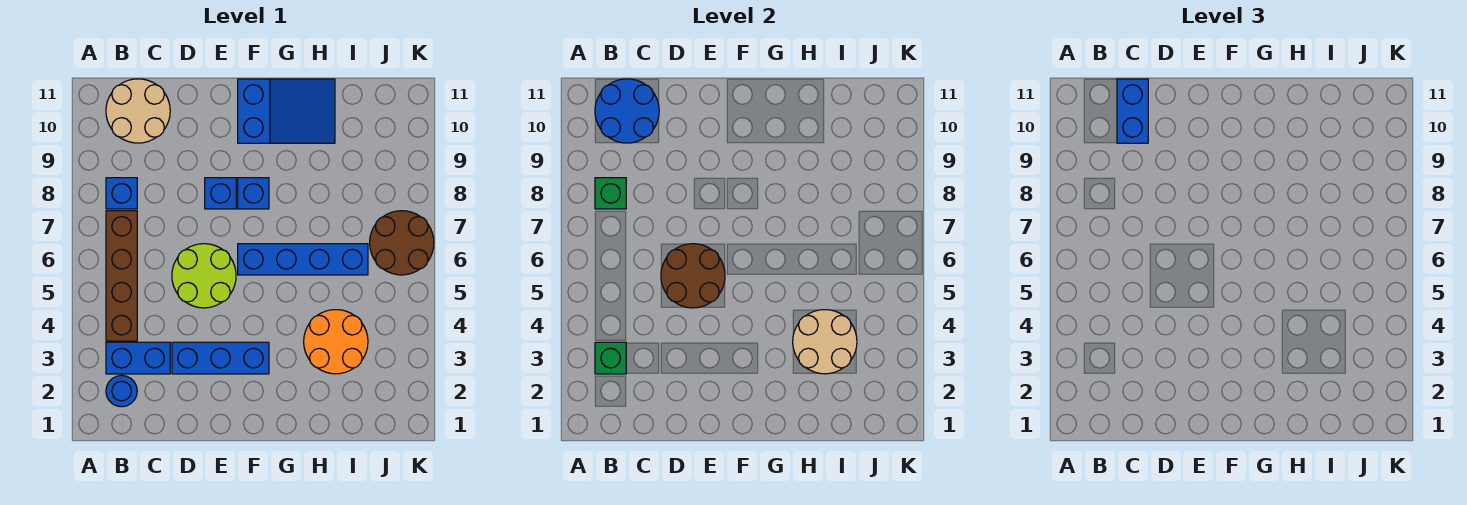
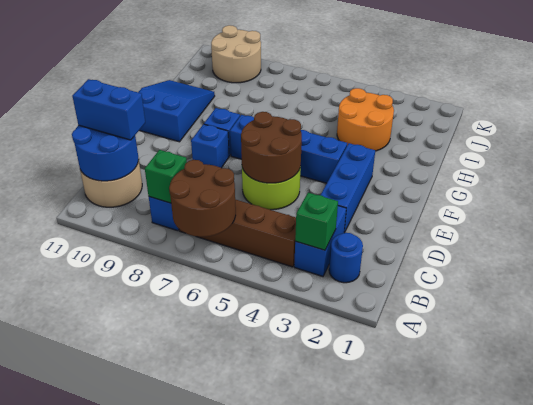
blue 1x4 brick [238,244,368,275] -> blue 1x4 brick turned to [230,115,347,183]
tan 2x2 round brick [793,310,857,374] -> tan 2x2 round brick moved to [211,25,261,83]
brown 2x2 round brick [370,211,434,275] -> brown 2x2 round brick moved to [169,160,236,237]

